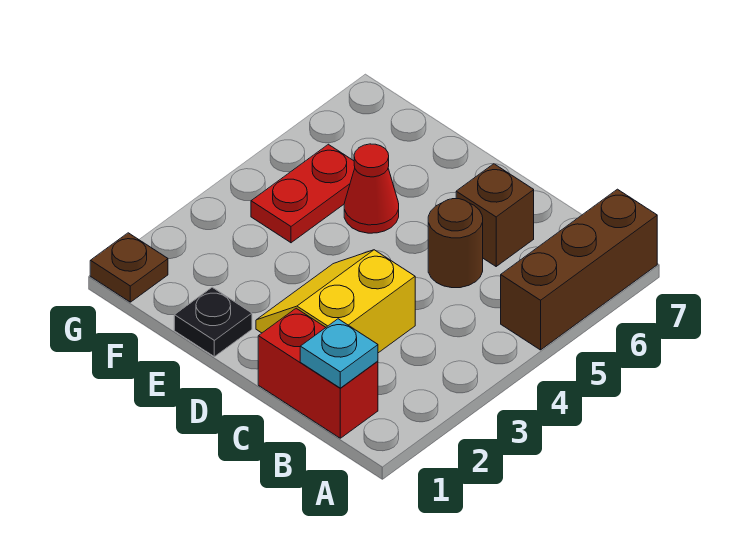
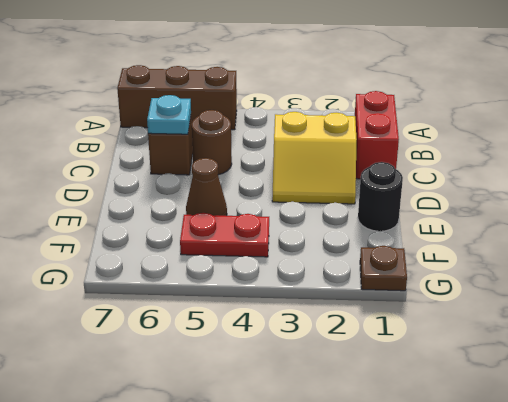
cyan 1x1 plate [300,319,378,388] -> cyan 1x1 plate moved to [147,95,191,134]
black 1x1 plate [174,287,252,357] -> black 1x1 round brick [358,162,403,231]
red 1x1 cone [344,144,399,233] -> brown 1x1 cone [186,158,227,216]

